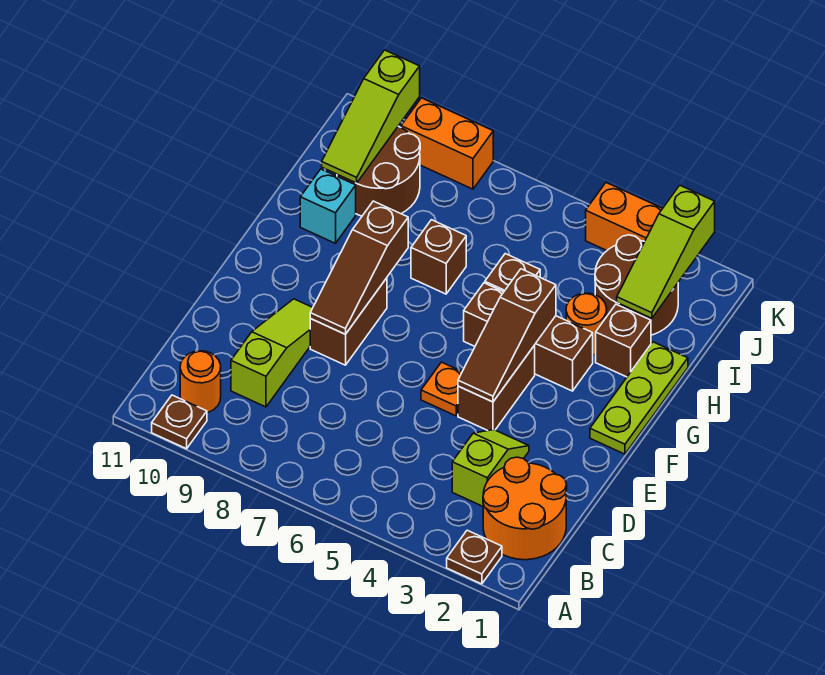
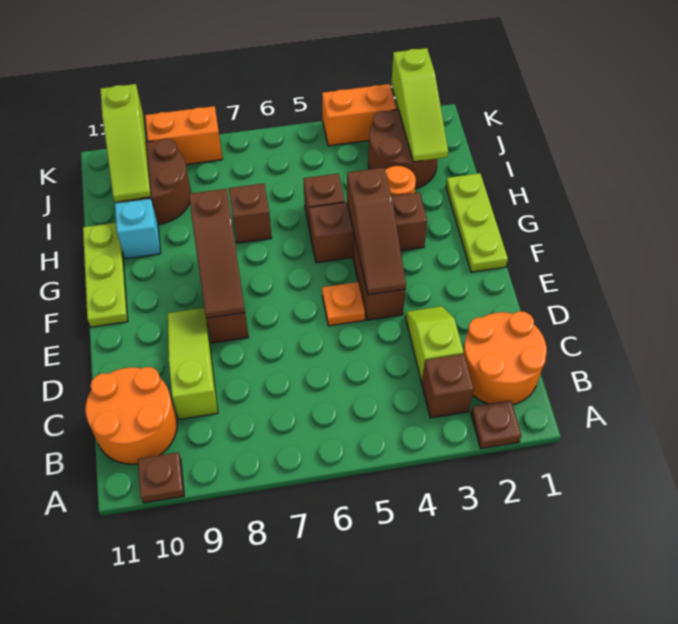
orange 1x1 round brick [180,351,221,413] -> orange 2x2 round brick [85,367,177,464]
none -> lime 1x3 plate [83,223,128,327]
brown 1x1 brick [596,304,651,377] -> brown 1x1 brick moved to [422,354,474,418]

